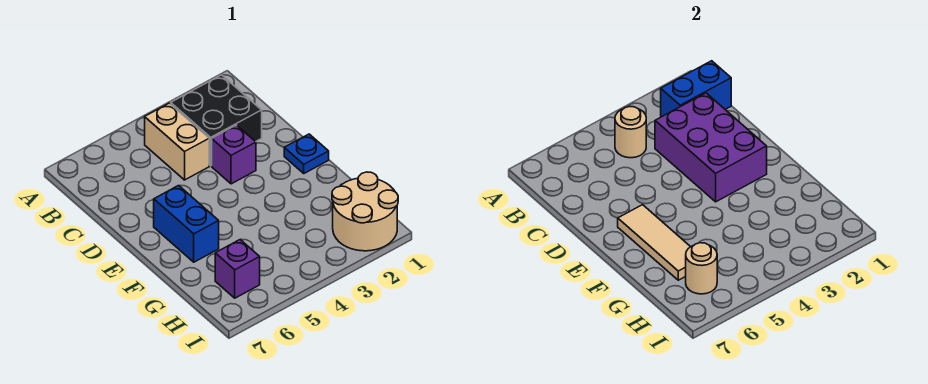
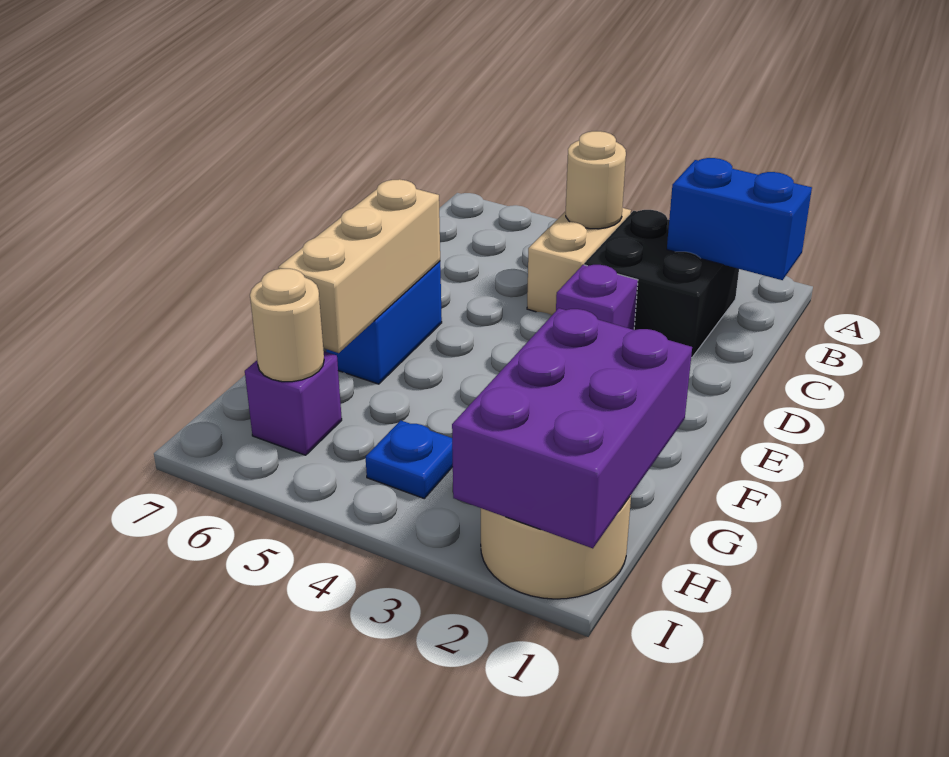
purple 2x3 brick [655,93,767,202] -> purple 2x3 brick moved to [452,308,692,548]
blue 1x1 plate [284,134,329,173] -> blue 1x1 plate moved to [366,420,453,498]
tan 1x3 tile [618,205,690,280] -> tan 1x3 brick [278,179,440,353]

